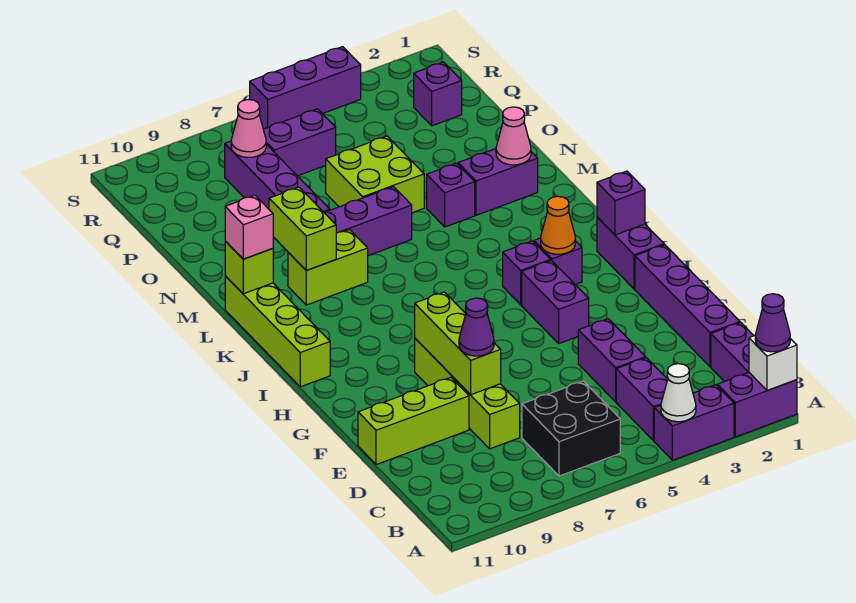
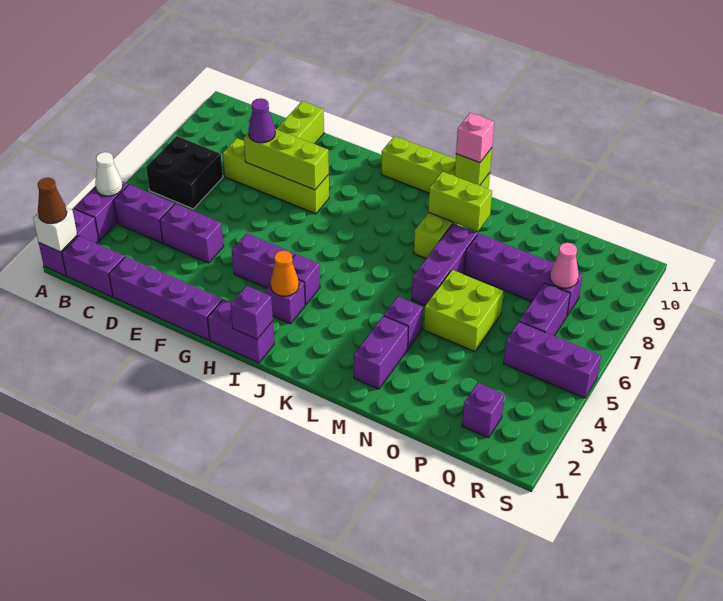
purple 1x1 cone [755,294,790,352] -> brown 1x1 cone [38,178,67,224]
pink 1x1 cone [496,107,531,165] -> none
purple 1x3 brick [250,47,361,129] -> purple 1x3 brick turned to [503,322,601,398]

